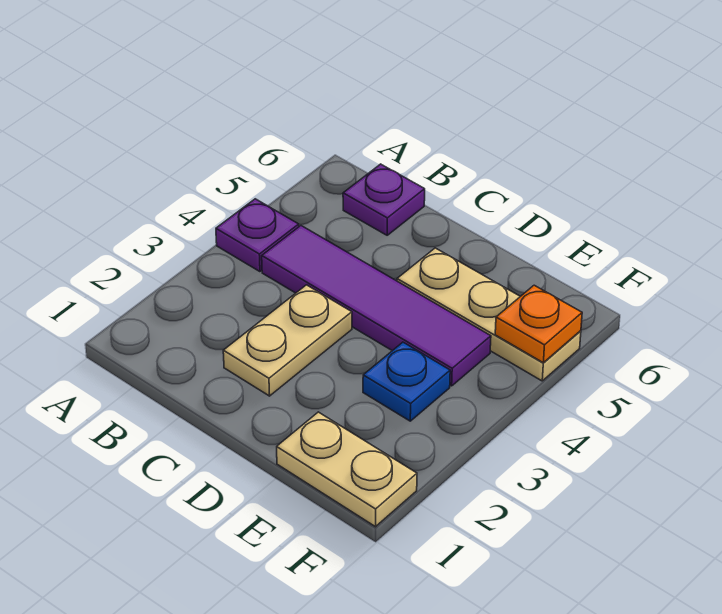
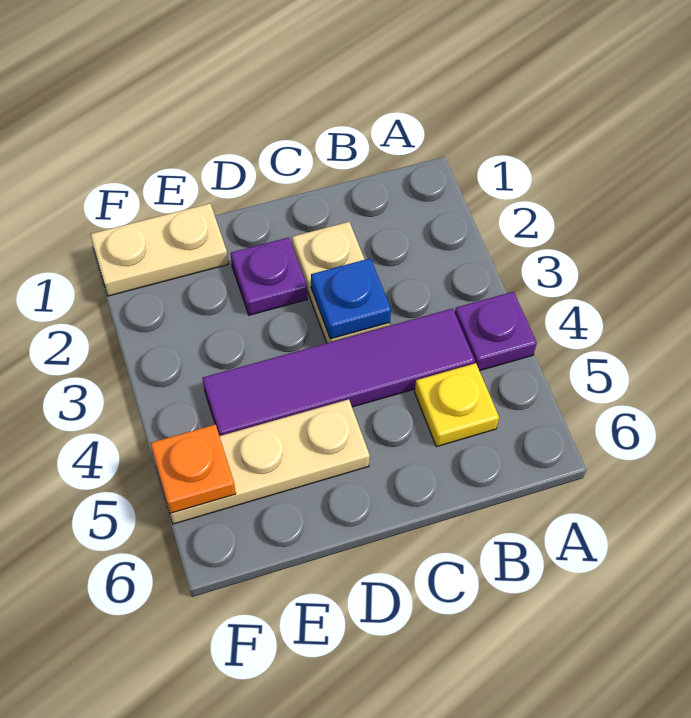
none -> yellow 1x1 plate [415,363,499,447]
purple 1x1 plate [343,164,425,235] -> purple 1x1 plate moved to [231,238,307,315]
blue 1x1 plate [363,342,450,421] -> blue 1x1 plate moved to [311,258,391,339]

